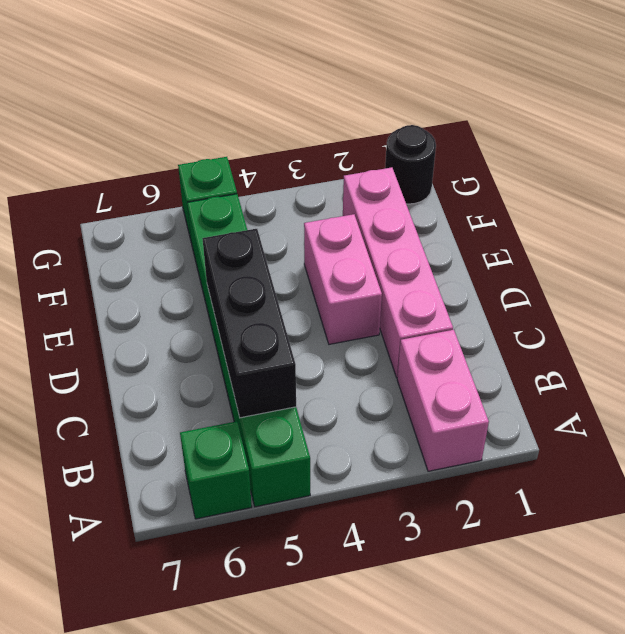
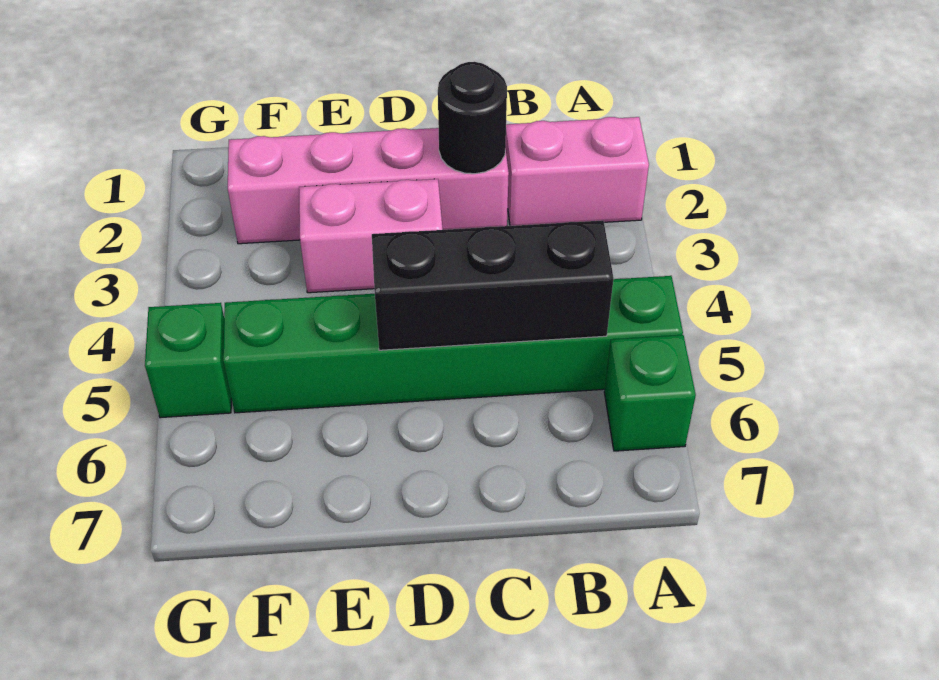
black 1x1 round brick [385,125,436,204] -> black 1x1 round brick moved to [438,62,507,174]

